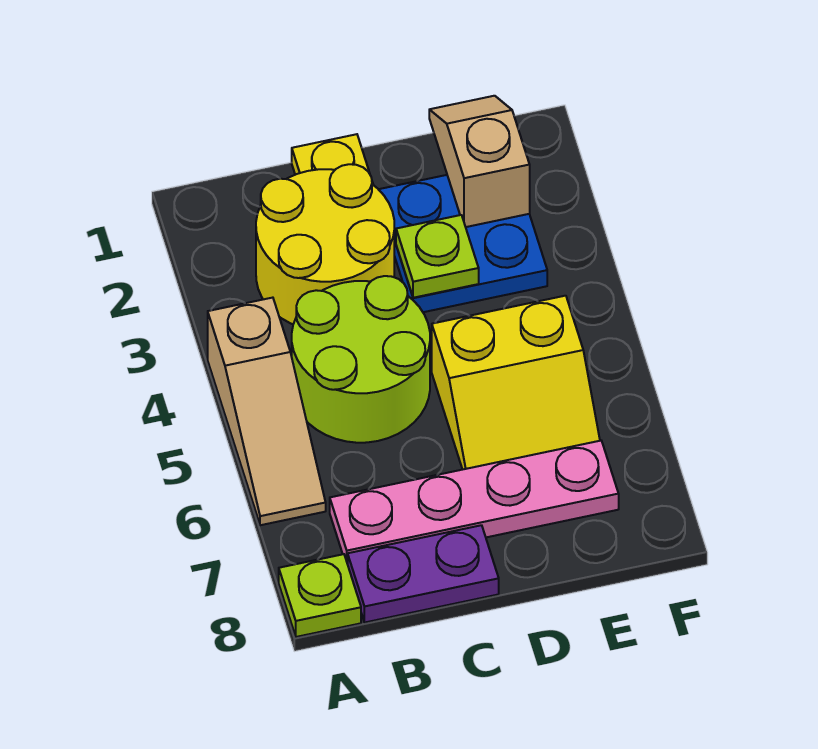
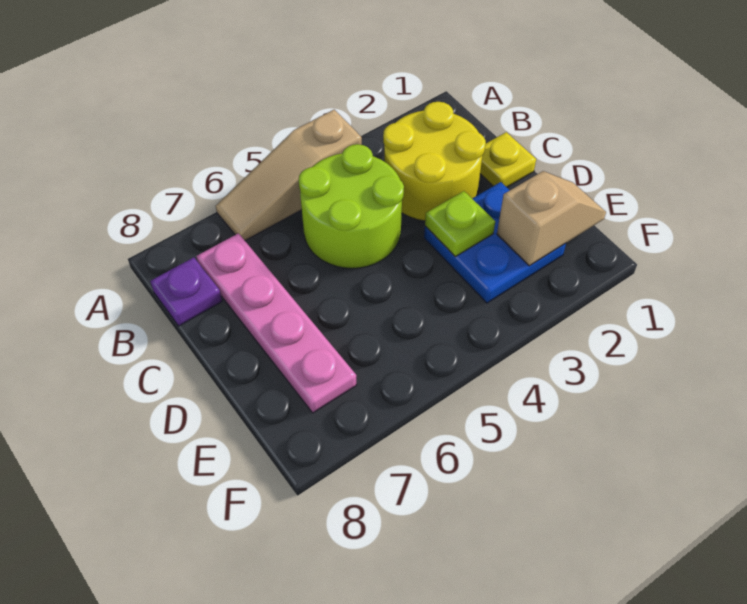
lime 1x1 plate [279,554,361,637] -> none
purple 1x2 plate [348,525,499,622] -> purple 1x1 plate [150,257,222,326]
yellow 2x2 slope [432,296,600,470] -> none

